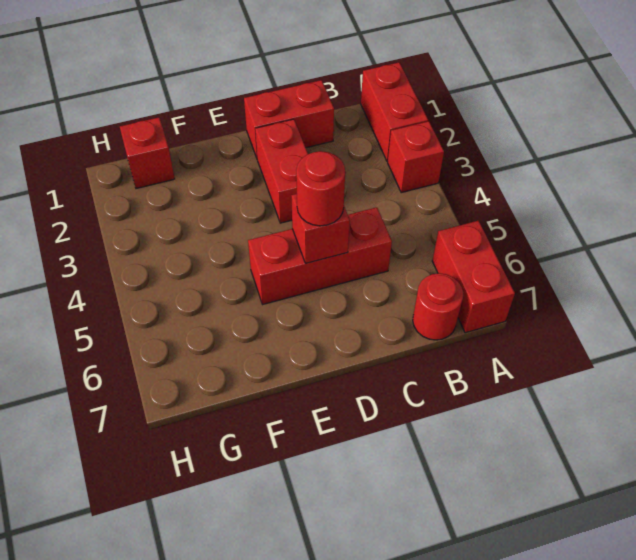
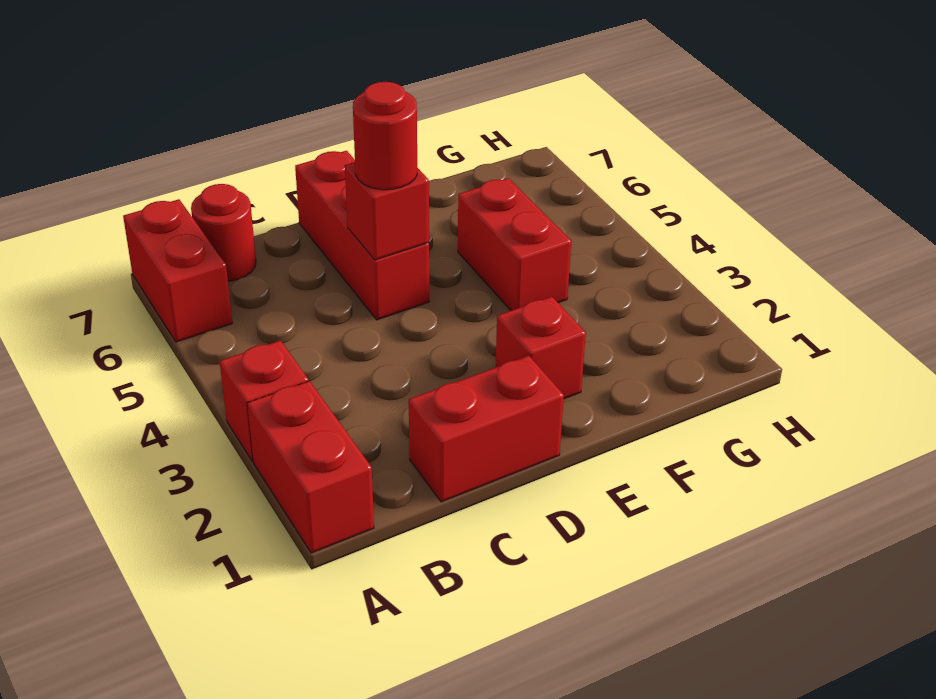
red 1x3 brick [248,207,392,304] -> red 1x3 brick turned to [295,151,429,320]
red 1x2 brick [255,119,308,223] -> red 1x2 brick moved to [458,178,571,311]
red 1x1 brick [120,117,175,189] -> red 1x1 brick moved to [496,297,586,399]

